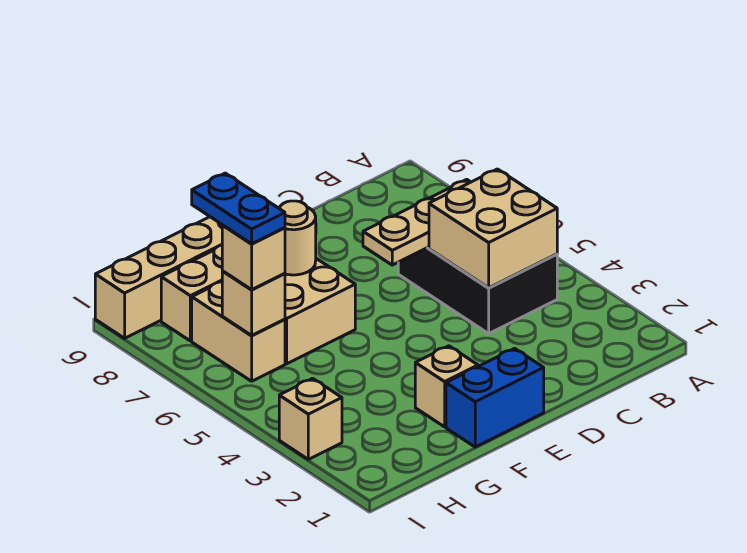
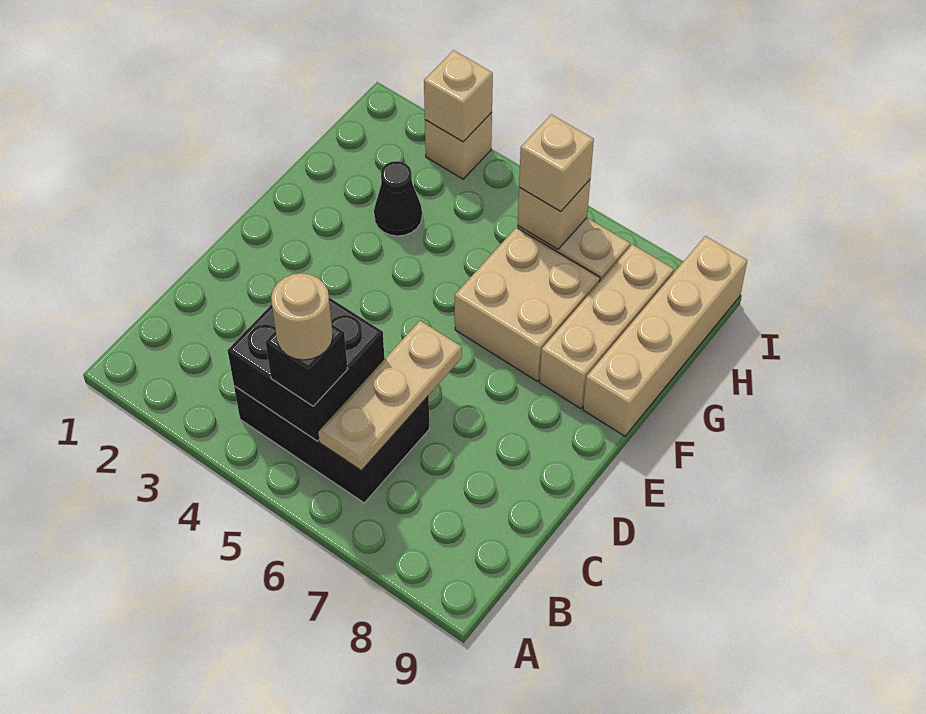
tan 2x2 brick [429,169,557,288] -> black 2x2 brick [228,298,384,441]
none -> black 1x1 brick [266,325,348,406]
blue 1x2 brick [446,348,544,447] -> none
tan 1x1 brick [415,346,478,427] -> tan 1x1 brick moved to [424,50,493,142]
tan 1x1 round brick [279,201,316,275] -> tan 1x1 round brick moved to [271,273,333,360]
none -> black 1x1 cone [374,161,422,236]
blue 1x2 plate [192,173,285,244] -> none

